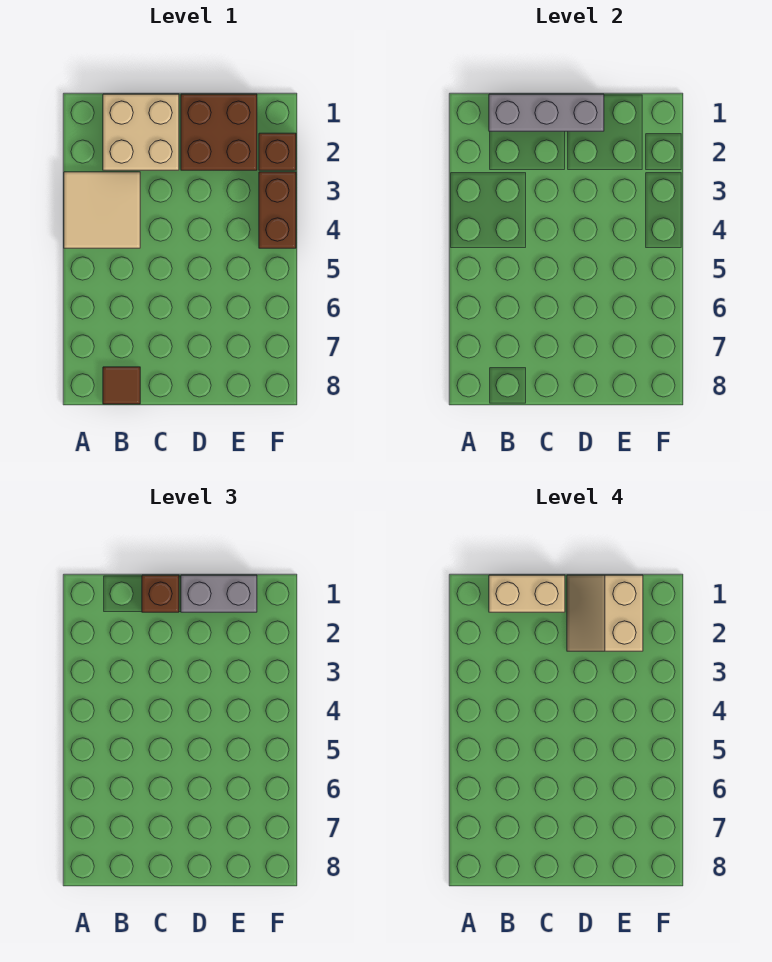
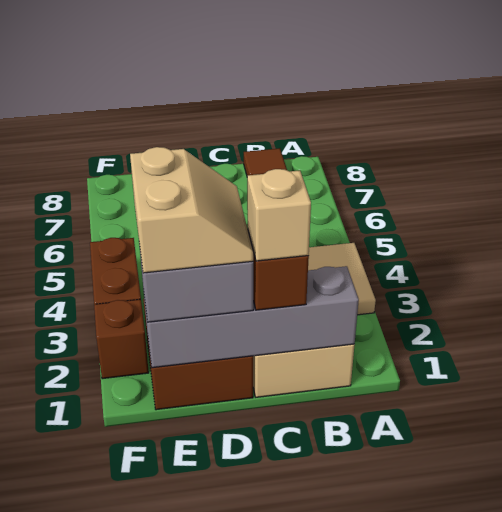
grey 1x3 brick [489,94,604,131] -> grey 1x4 brick [144,266,359,368]
tan 1x2 brick [489,575,565,612] -> tan 1x1 brick [247,169,311,261]

